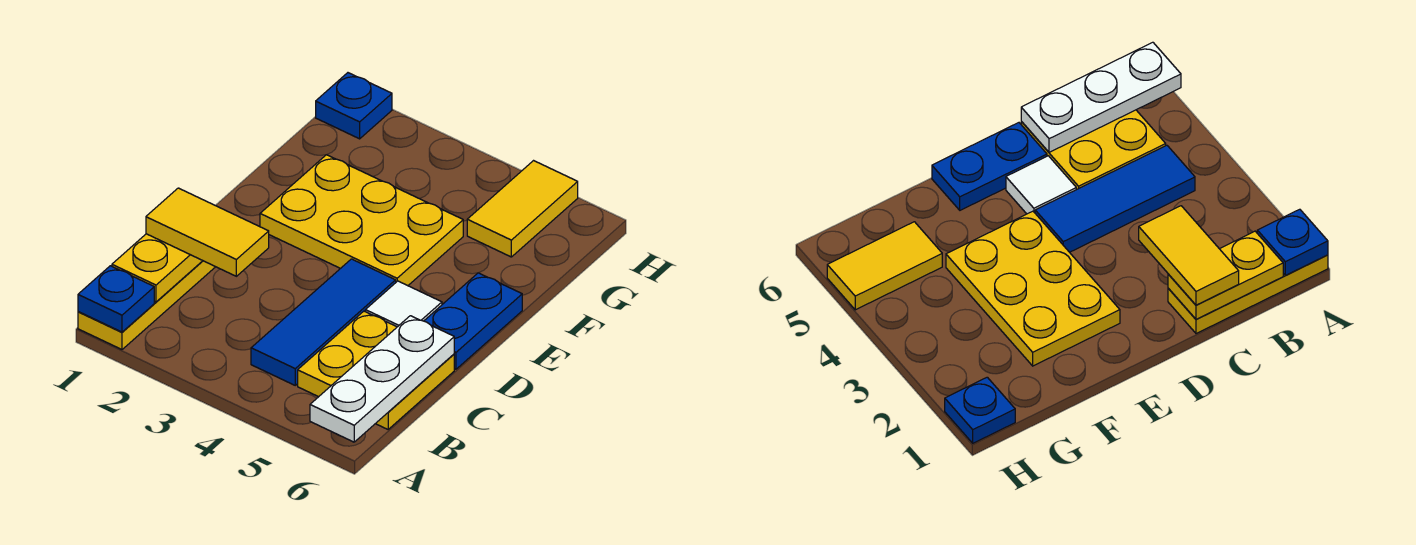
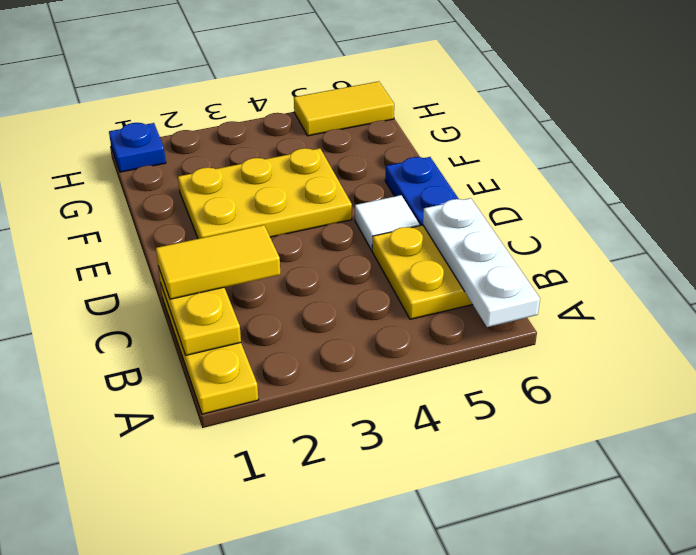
blue 1x1 plate [78,266,154,332] -> none
blue 1x3 tile [251,259,396,385] -> none
yellow 1x2 tile [467,161,578,257] -> yellow 1x2 tile turned to [294,81,394,136]

